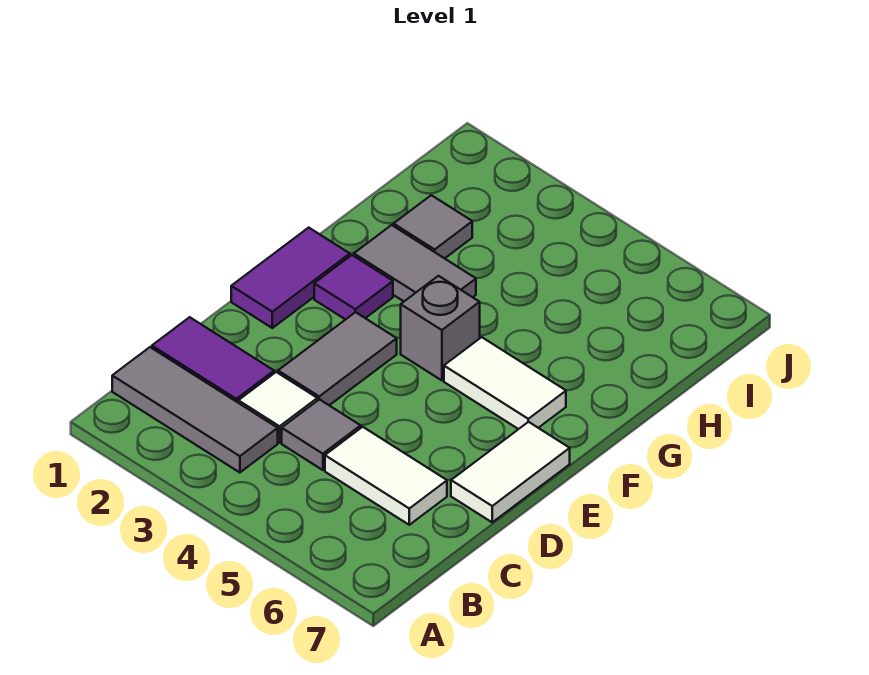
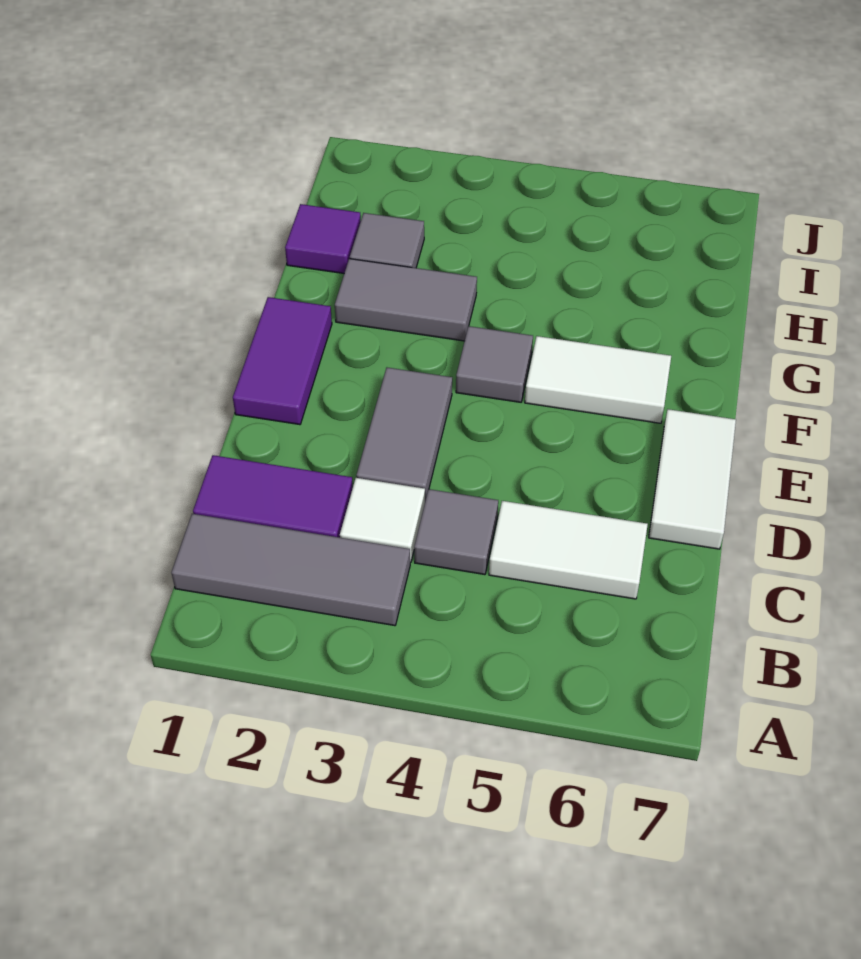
purple 1x1 tile [314,255,393,320] -> purple 1x1 tile moved to [285,204,361,273]
grey 1x1 brick [401,276,480,380] -> grey 1x1 tile [456,326,533,402]

